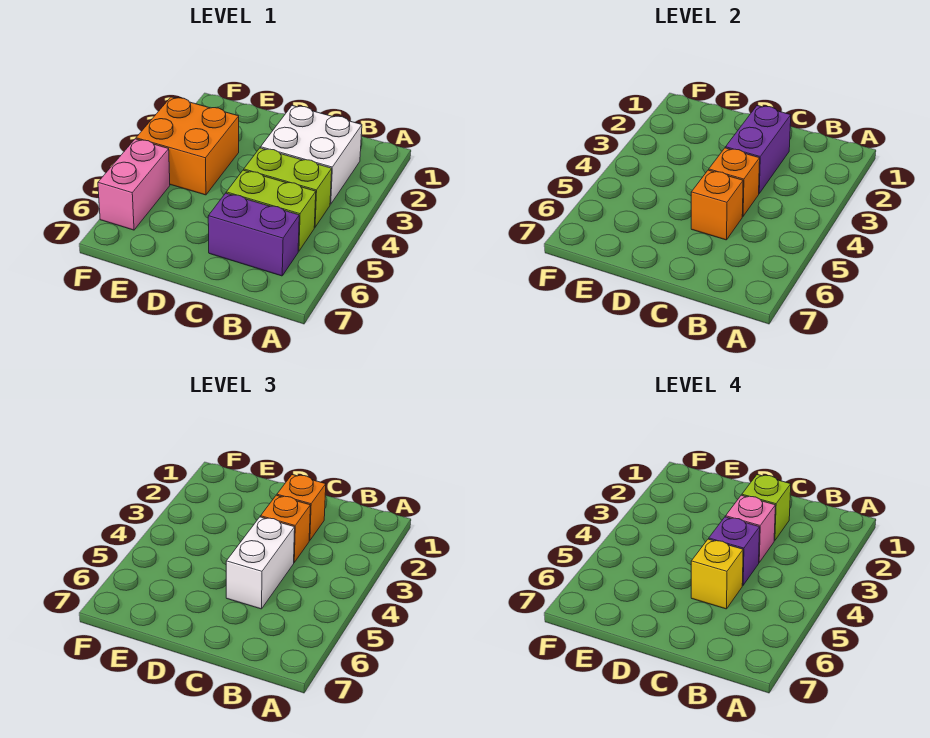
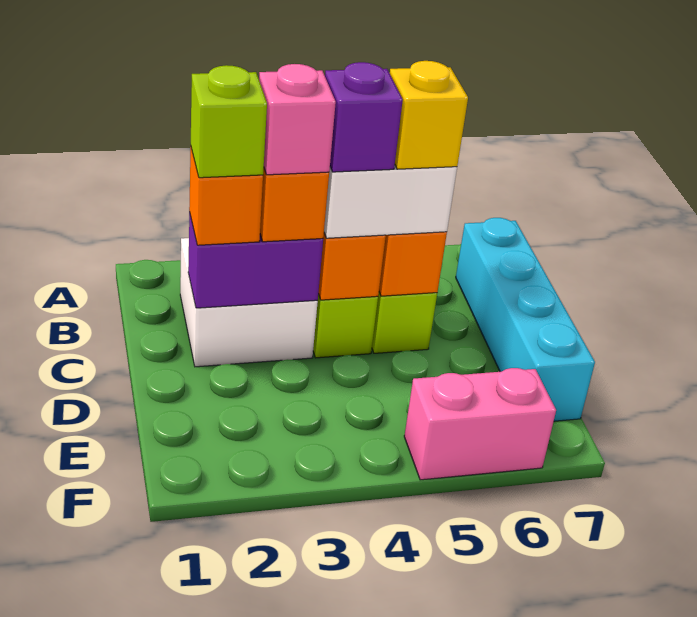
purple 1x2 brick [208,193,299,276] -> none
none -> cyan 1x4 brick [456,218,595,421]
orange 2x2 brick [136,97,239,195] -> none

